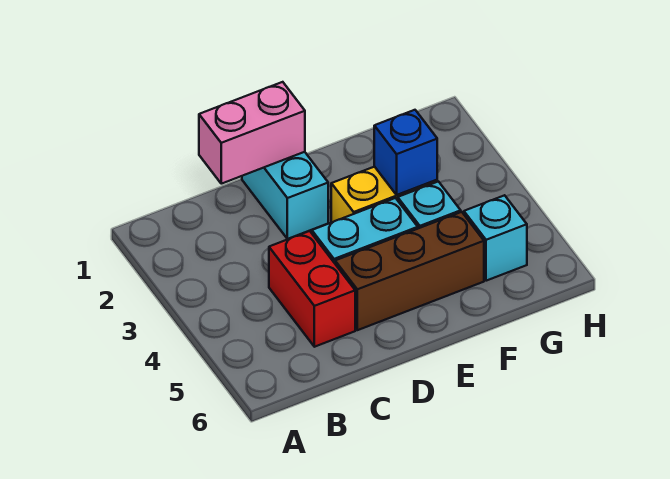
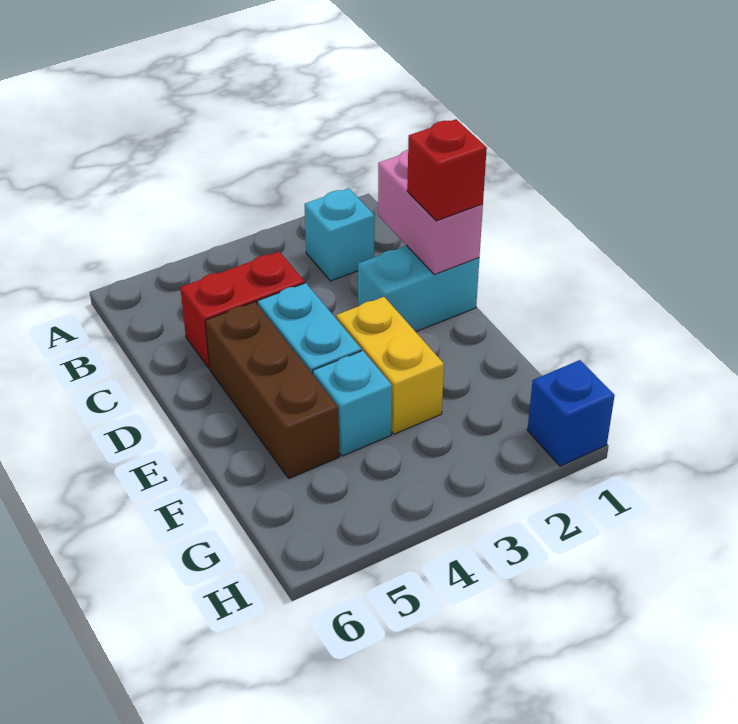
none -> red 1x1 brick [407,119,487,221]
blue 1x1 brick [374,110,437,195] -> blue 1x1 brick moved to [527,360,615,466]
cyan 1x1 brick [464,195,527,281] -> cyan 1x1 brick moved to [304,188,375,281]

